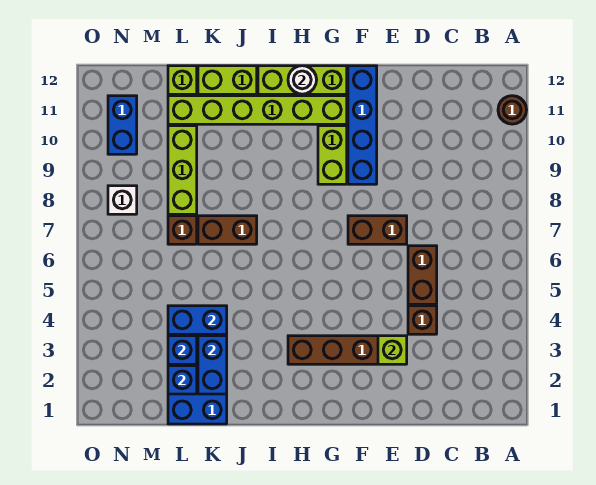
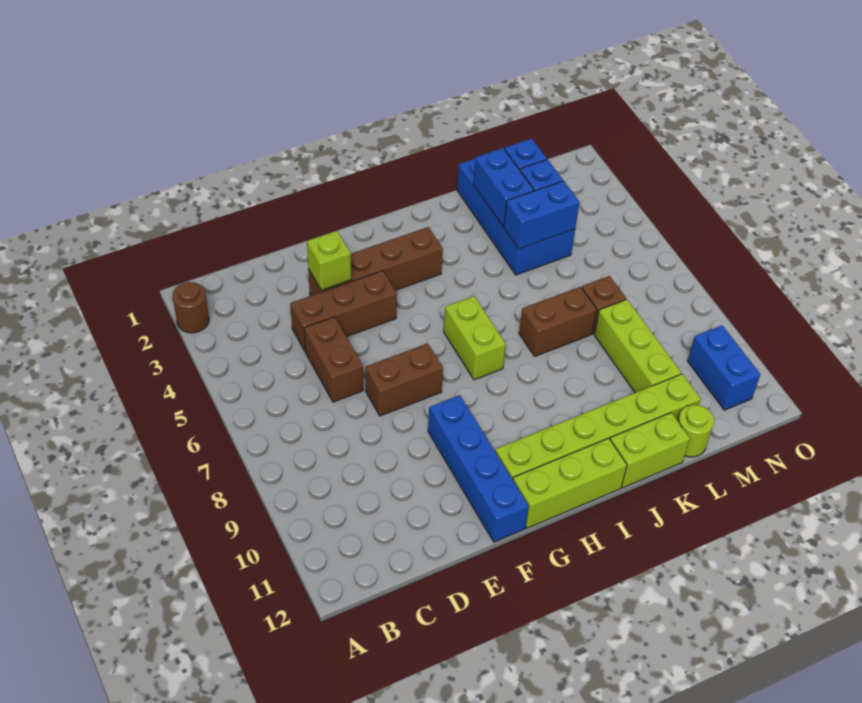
brown 1x1 round brick [498,96,526,124] -> brown 1x1 round brick moved to [172,282,209,333]
brown 1x1 brick [408,306,437,334] -> brown 1x3 brick [290,271,397,352]
lime 1x2 brick [318,126,347,184] -> lime 1x2 brick moved to [444,296,506,380]
white 1x1 round brick [288,66,317,94] -> none
lime 1x1 brick [168,66,197,94] -> lime 1x1 round brick [678,405,714,457]
white 1x1 brick [108,186,137,214] -> none

